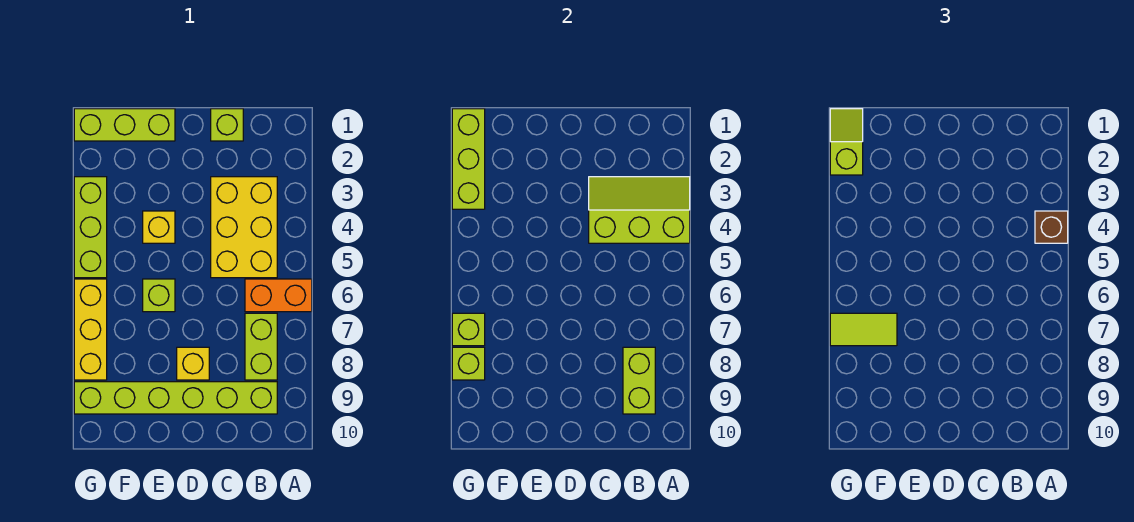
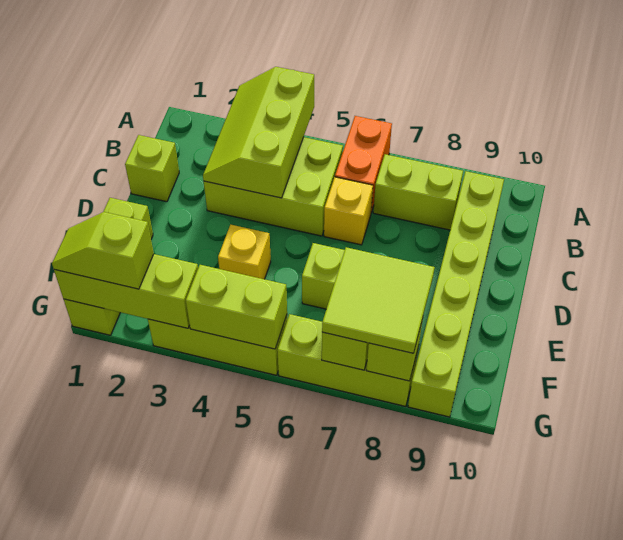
brown 1x1 brick [1035,211,1068,243] -> none
yellow 2x3 brick [211,177,277,278] -> lime 2x3 brick [204,137,343,236]
lime 1x2 brick [623,347,655,414] -> lime 1x2 brick moved to [186,265,287,349]
yellow 1x1 brick [177,347,209,380] -> yellow 1x1 brick moved to [324,177,373,245]
lime 1x2 tile [830,313,897,346] -> lime 2x2 tile [322,247,435,353]
yellow 1x3 brick [74,279,107,380] -> lime 1x3 brick [277,314,419,406]

